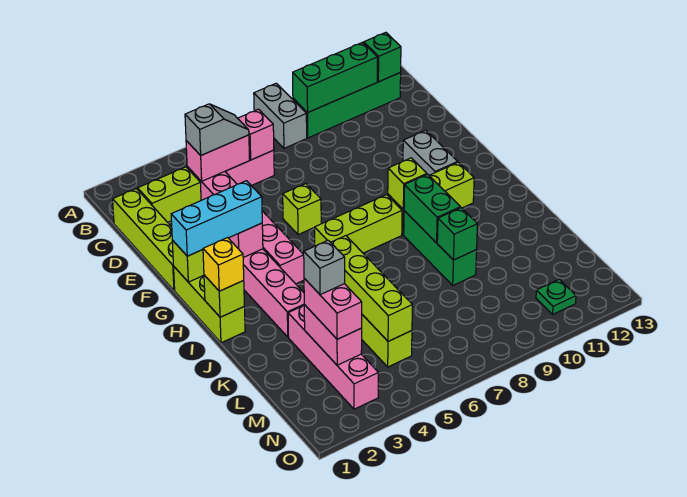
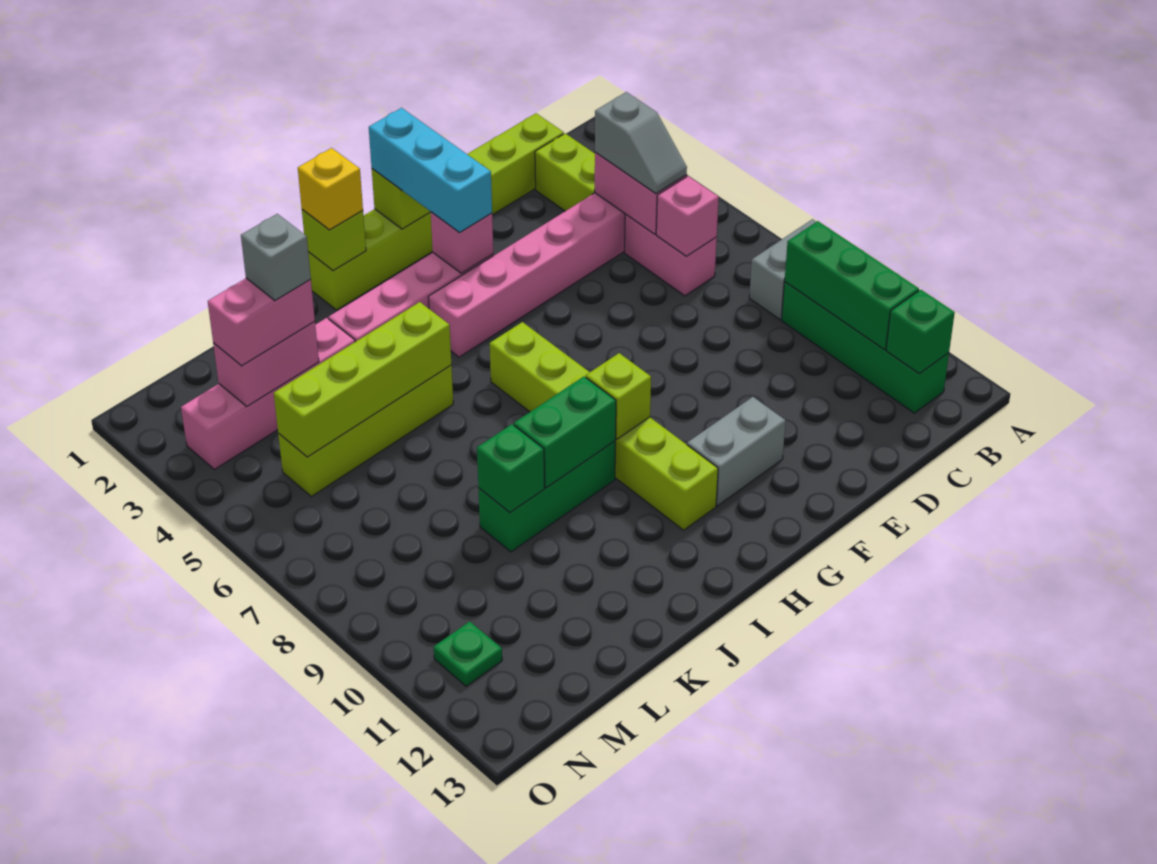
lime 1x1 brick [283,184,321,235] -> none

